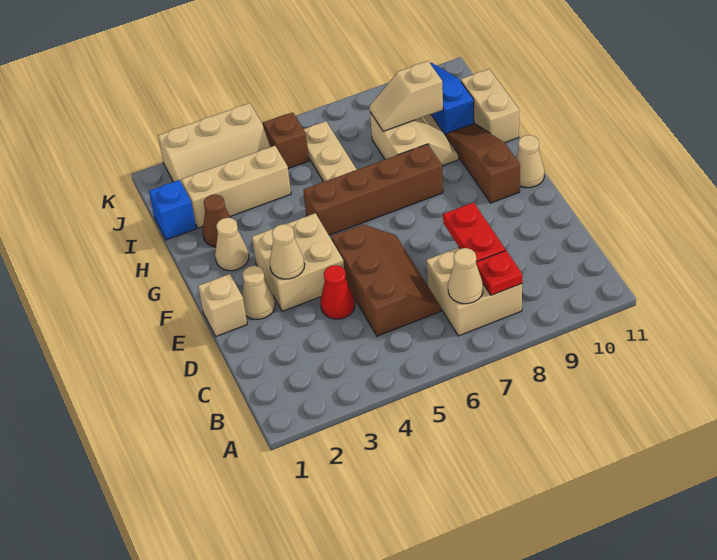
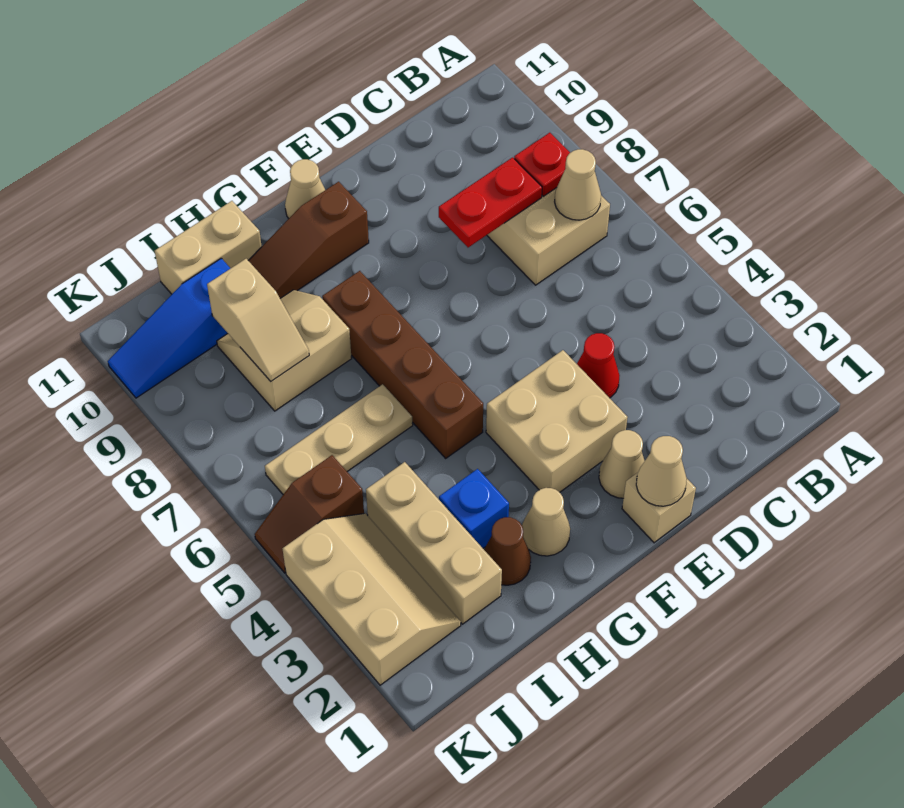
brown 2x3 slope [331,224,441,336] -> none
tan 1x1 cone [270,224,305,279] -> tan 1x1 cone moved to [636,436,687,506]
blue 1x1 brick [149,180,196,240] -> blue 1x1 brick moved to [439,469,509,548]

